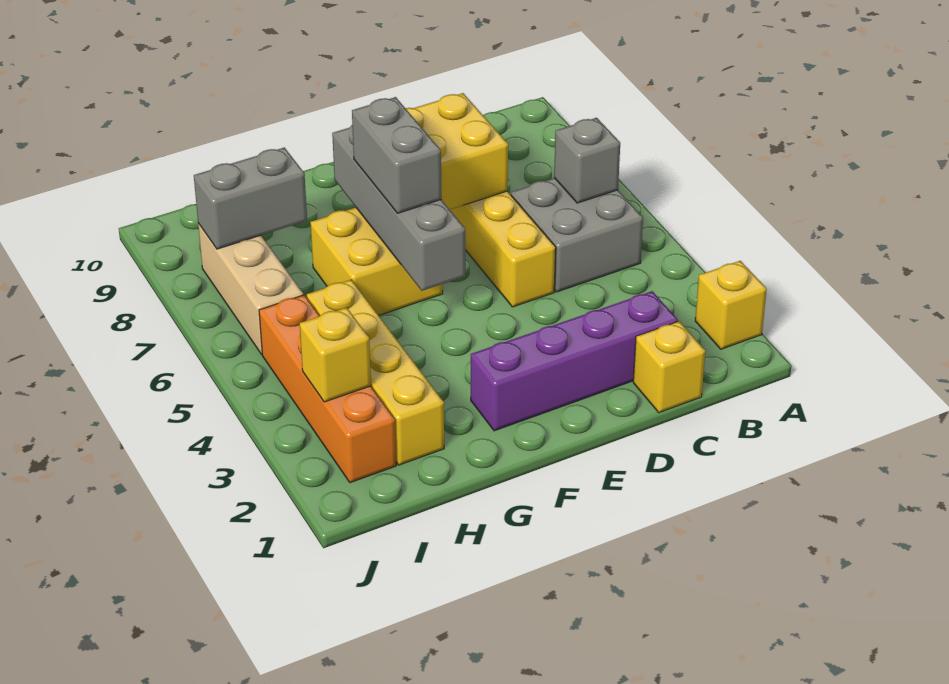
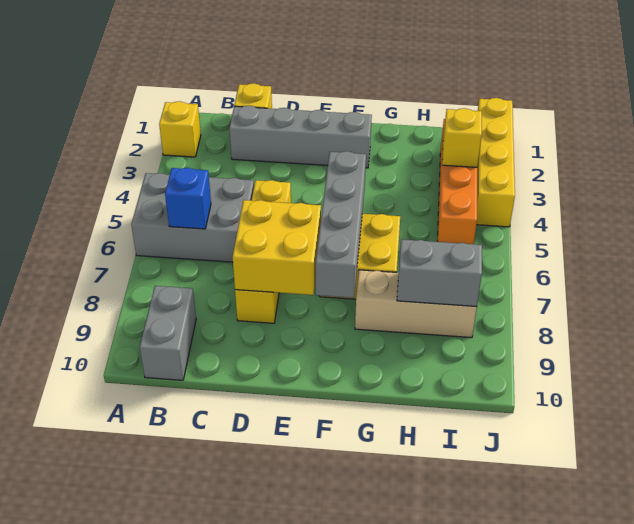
grey 2x2 brick [511,178,643,292] -> grey 2x3 brick [131,173,254,262]
grey 1x1 brick [554,118,620,203] -> blue 1x1 brick [165,168,211,229]
purple 1x4 brick [471,291,678,431] -> grey 1x4 brick [229,106,372,168]
grey 1x2 brick [352,97,442,213] -> grey 1x2 brick moved to [140,286,196,380]
yellow 1x4 brick [307,280,444,465] -> yellow 1x4 brick moved to [477,98,515,227]
tan 1x3 brick [198,223,303,354] -> tan 1x3 brick turned to [355,270,477,338]

